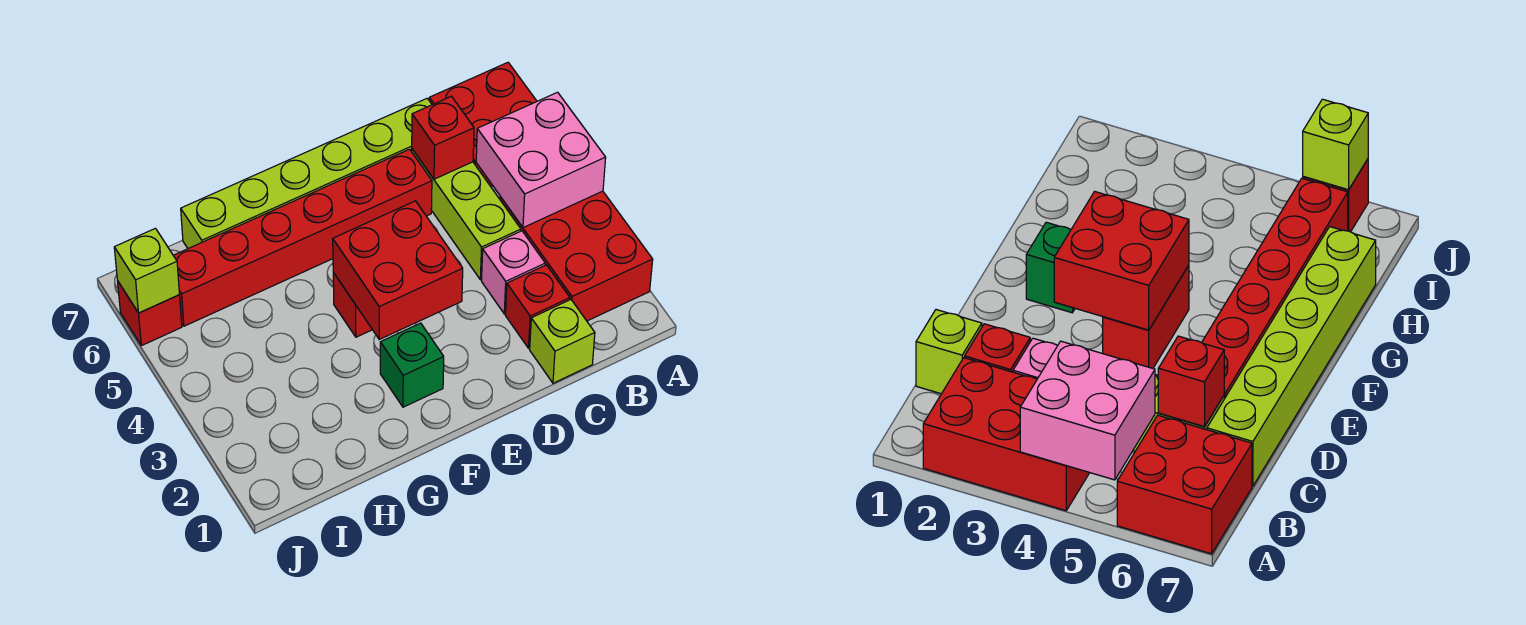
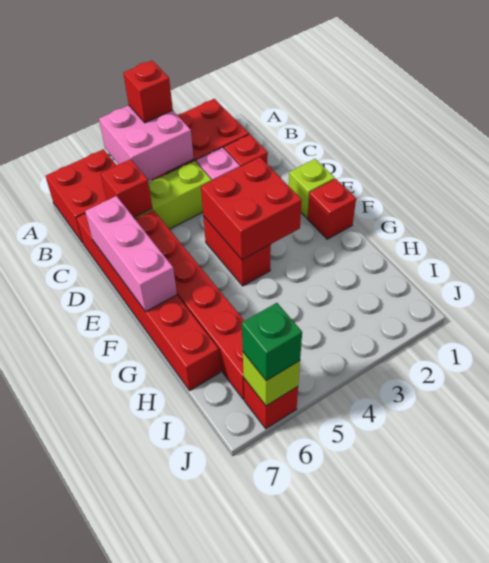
none -> red 1x1 brick [123,61,173,123]
lime 1x1 brick [530,300,595,383] -> lime 1x1 brick moved to [289,159,335,218]
lime 1x6 brick [181,98,432,248] -> red 1x6 brick [76,213,220,391]
none -> pink 1x3 brick [85,196,177,312]
none -> red 1x1 brick [308,179,356,239]
green 1x1 brick [380,323,444,407] -> green 1x1 brick moved to [242,303,302,381]

